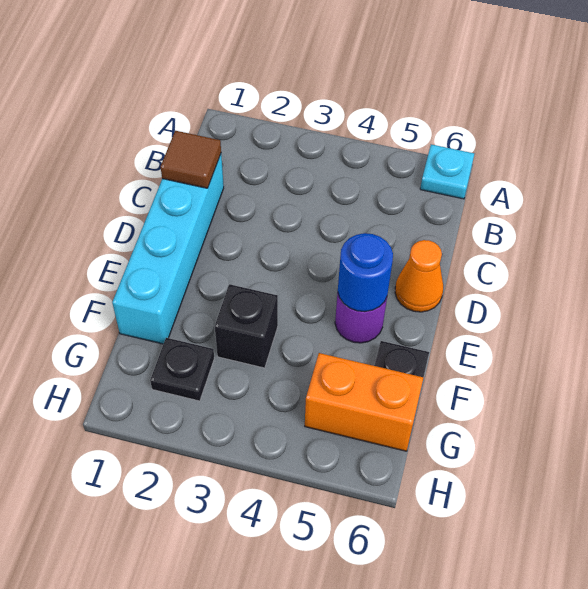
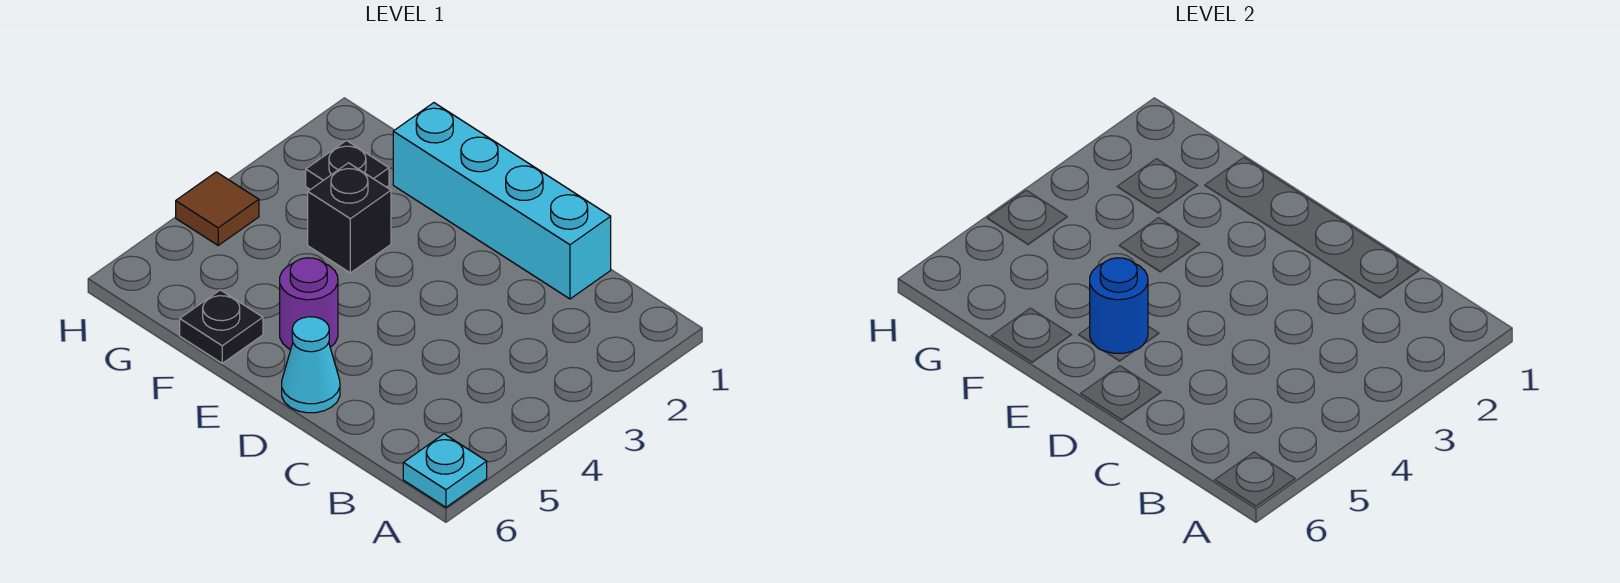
brown 1x1 tile [161,131,221,188] -> brown 1x1 tile moved to [176,172,259,245]
orange 1x1 cone [395,240,443,312] -> cyan 1x1 cone [282,317,340,413]
orange 1x2 brick [305,353,424,451] -> none

